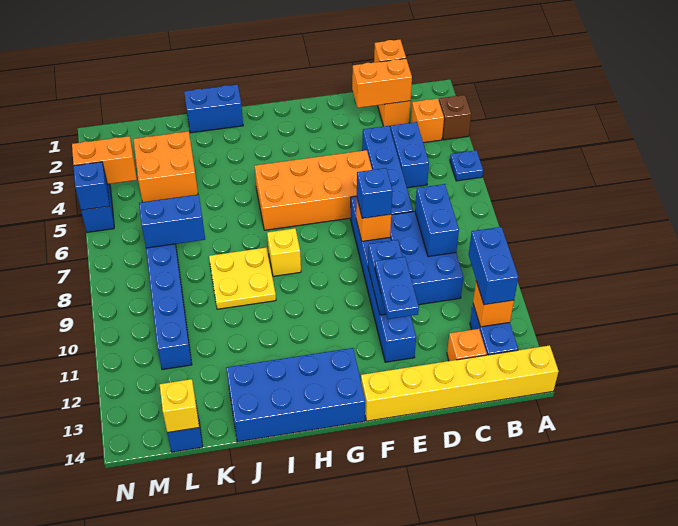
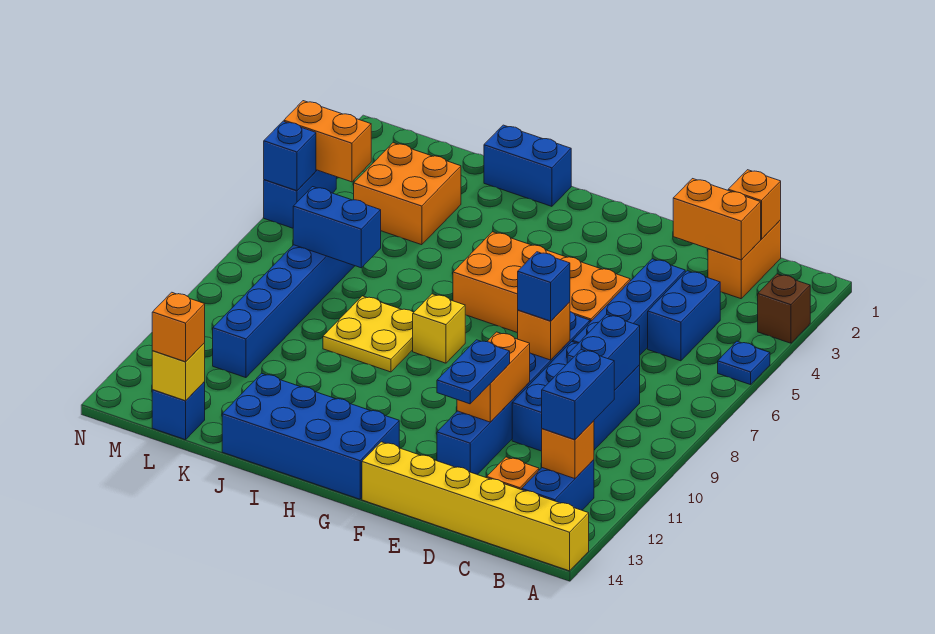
orange 1x1 brick [411,99,444,143] -> orange 1x1 brick moved to [152,292,205,362]
blue 1x2 brick [368,240,403,315] -> orange 1x2 brick [457,332,530,422]

